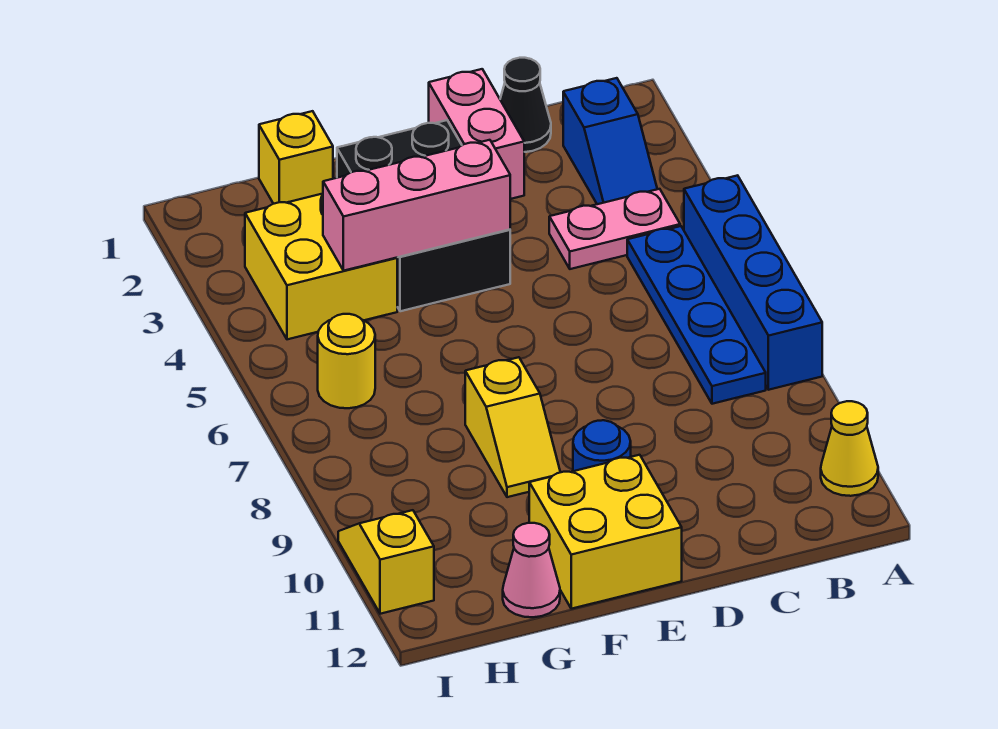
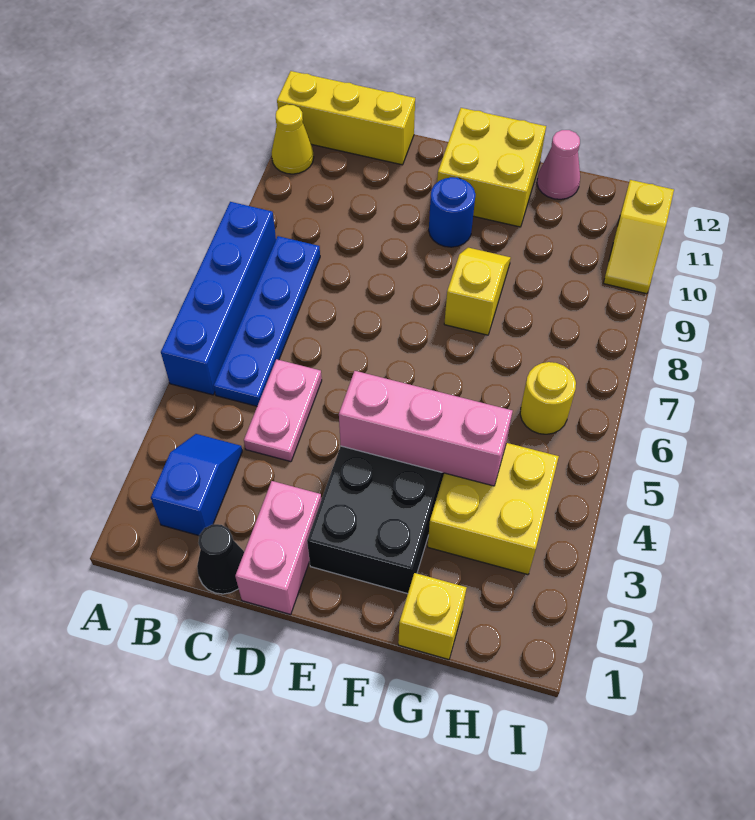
none -> yellow 1x3 brick [277,71,415,165]
pink 1x2 plate [549,189,680,269] -> pink 1x2 plate turned to [244,359,322,462]

